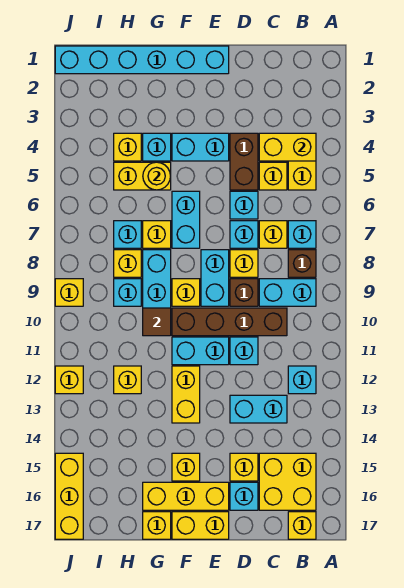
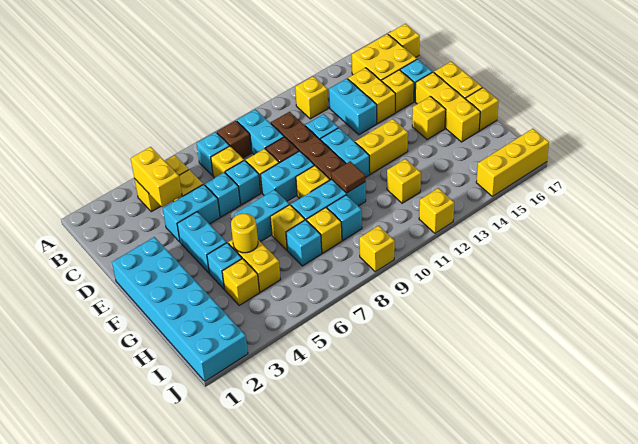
cyan 1x1 brick [288,366,316,394] -> yellow 1x1 brick [295,76,328,119]
none -> yellow 1x2 brick [348,68,395,123]
brown 1x2 brick [230,133,258,190] -> cyan 1x2 brick [163,184,220,242]
cyan 1x6 brick [55,46,229,74] -> cyan 2x6 brick [112,237,248,381]

